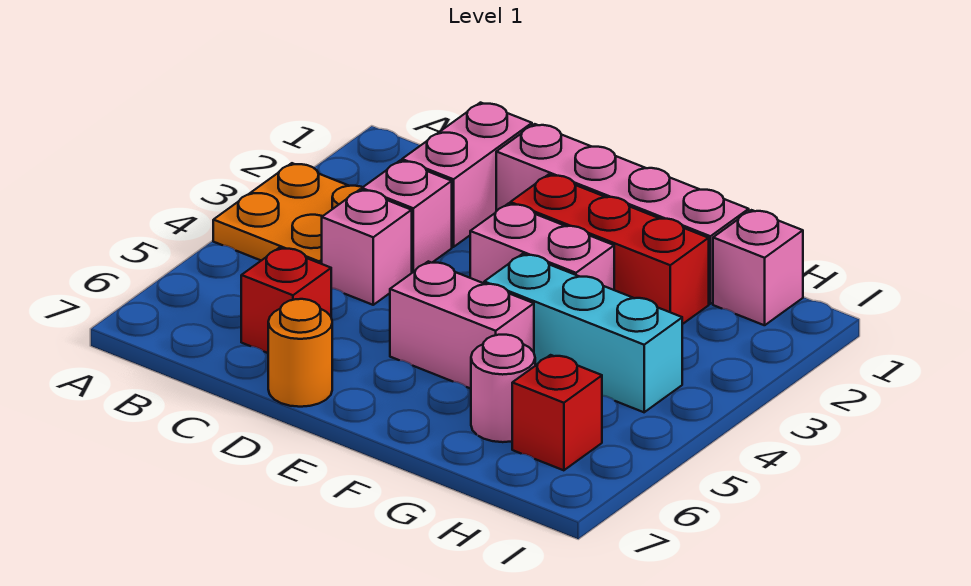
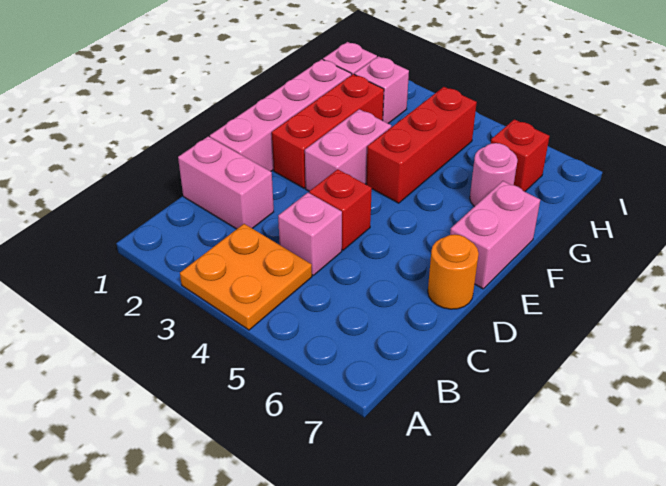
pink 1x1 brick [362,161,452,273] -> pink 1x1 brick moved to [354,56,409,123]
red 1x1 brick [241,248,331,353] -> red 1x1 brick moved to [309,169,372,250]
pink 1x2 brick [390,261,534,389] -> pink 1x2 brick moved to [450,181,540,289]
cyan 1x3 brick [484,254,682,412] -> red 1x3 brick [366,87,477,203]

